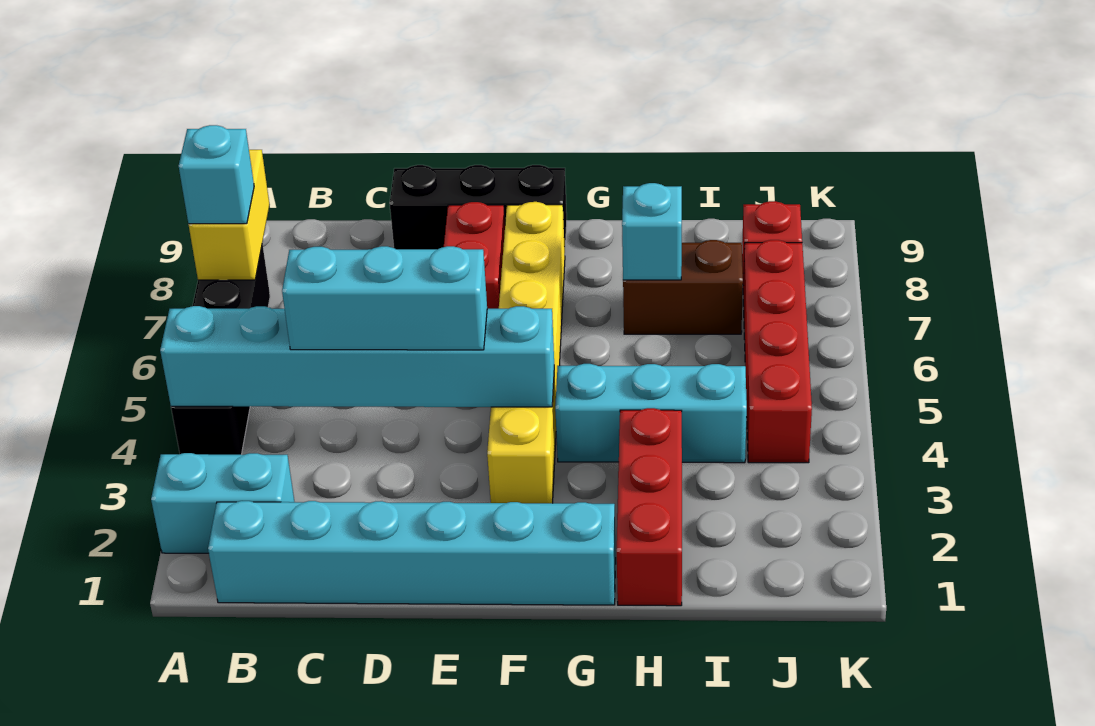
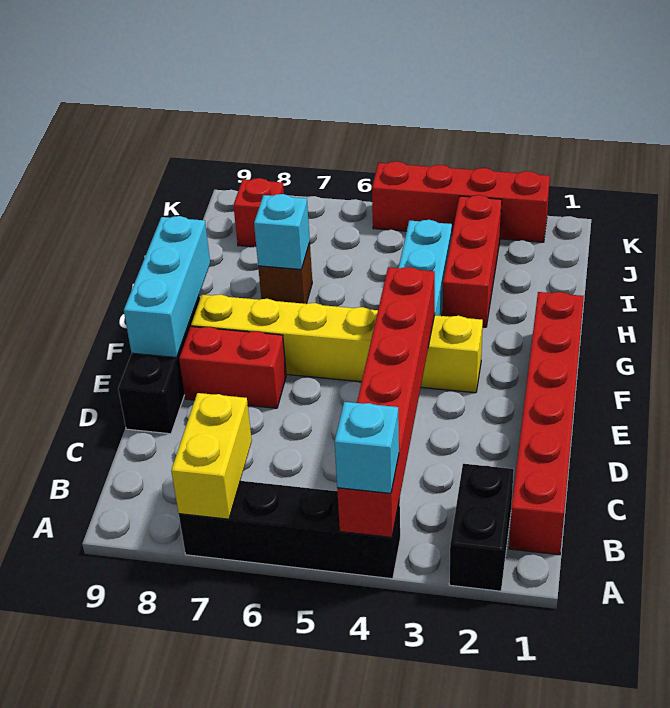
cyan 1x2 brick [151,453,294,553] -> black 1x2 brick [449,464,514,591]
cyan 1x6 brick [160,306,554,407] -> red 1x6 brick [337,267,435,537]
yellow 1x2 brick [189,150,270,280] -> yellow 1x2 brick turned to [171,393,252,519]
cyan 1x1 brick [179,125,254,224] -> cyan 1x1 brick moved to [335,402,399,493]
cyan 1x6 brick [208,501,616,605] -> red 1x6 brick [509,292,584,555]
cyan 1x3 brick [282,246,487,350] -> cyan 1x3 brick moved to [124,216,210,358]
red 1x3 brick [617,408,682,606] -> red 1x3 brick turned to [443,195,502,327]
brown 1x2 brick [623,240,743,334] -> brown 1x1 brick [258,242,312,304]
red 1x4 brick [743,240,812,463] -> red 1x4 brick moved to [372,161,550,242]

